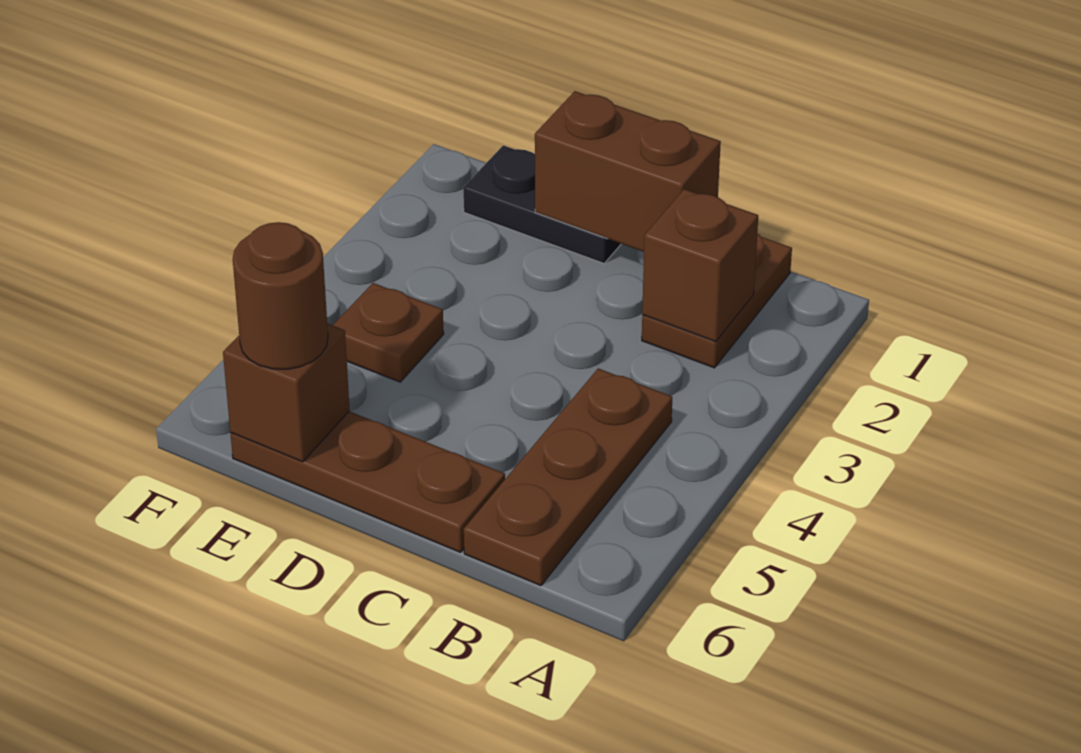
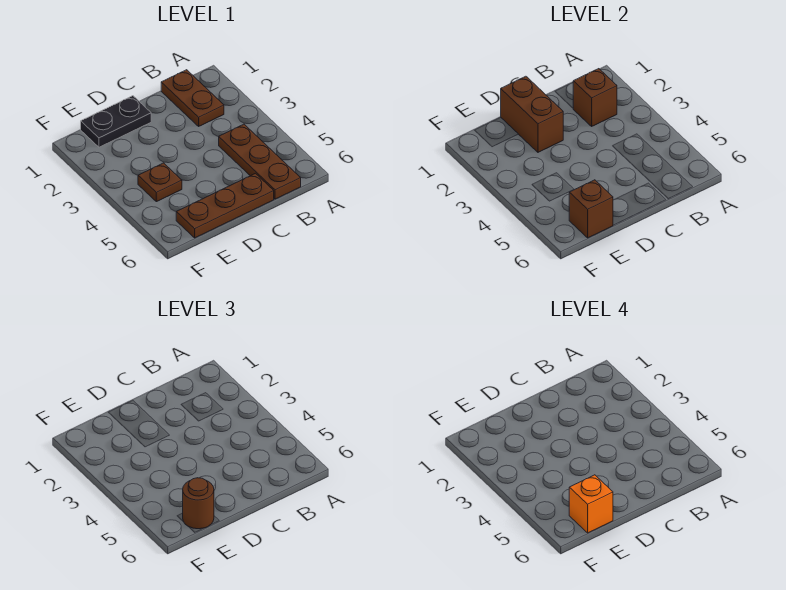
brown 1x2 brick [535,91,721,252] -> brown 1x2 brick turned to [501,76,563,152]
none -> orange 1x1 brick [569,475,613,533]

